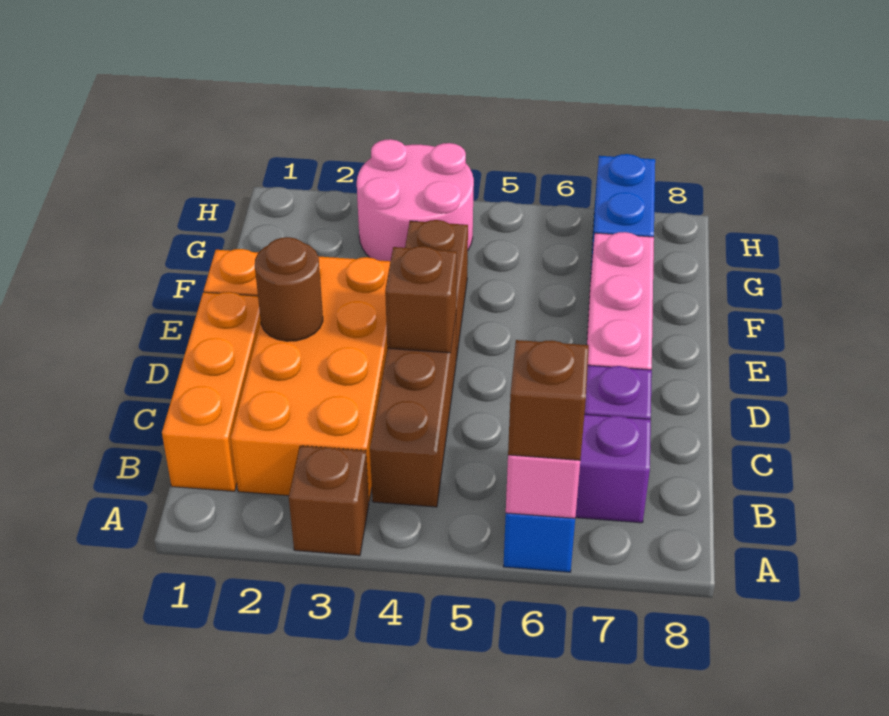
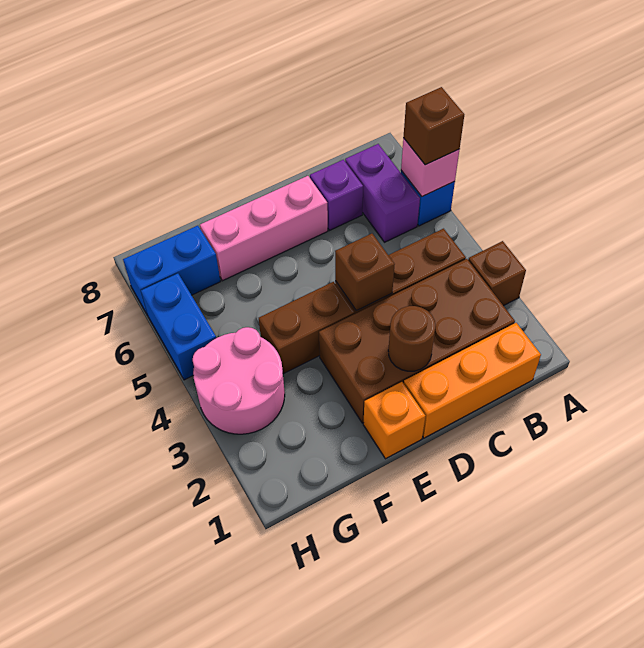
orange 2x4 brick [231,257,390,500] -> brown 2x4 brick [319,259,515,423]
none -> blue 1x2 brick [141,274,216,380]

